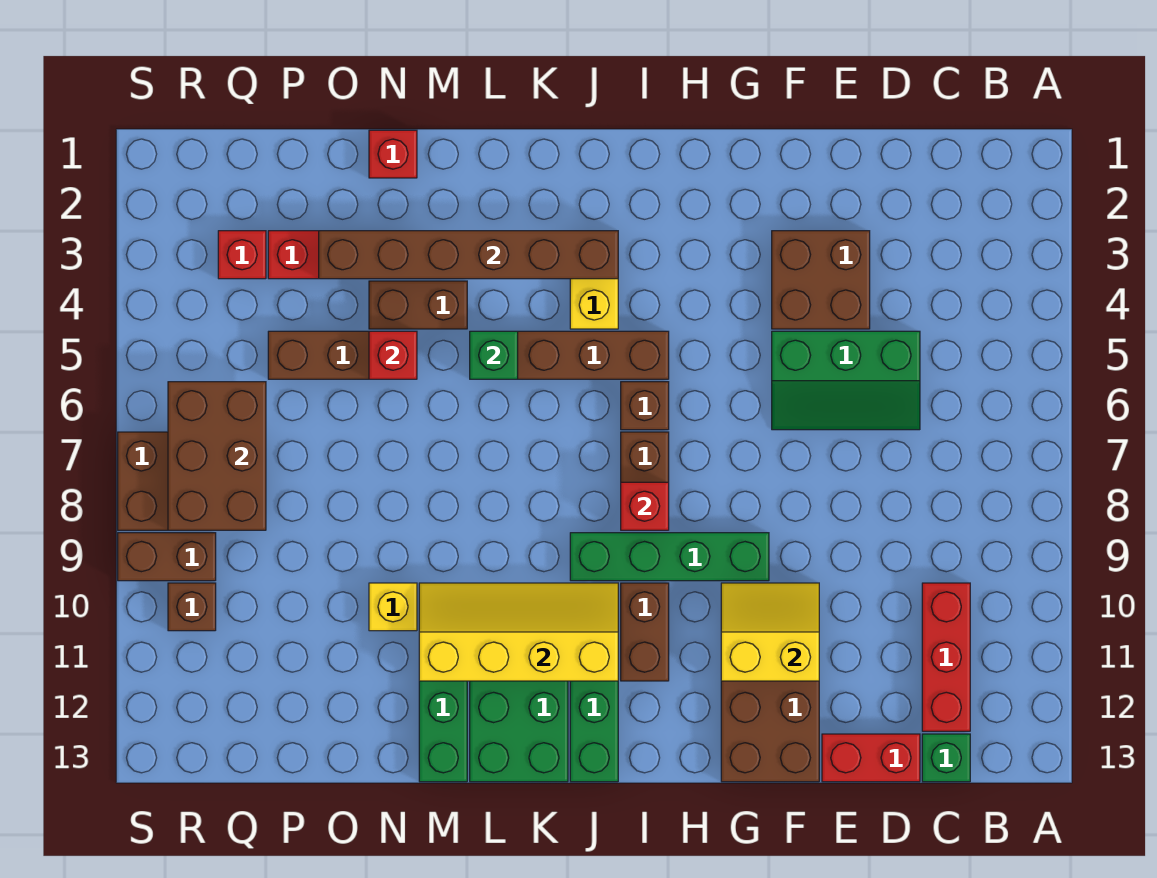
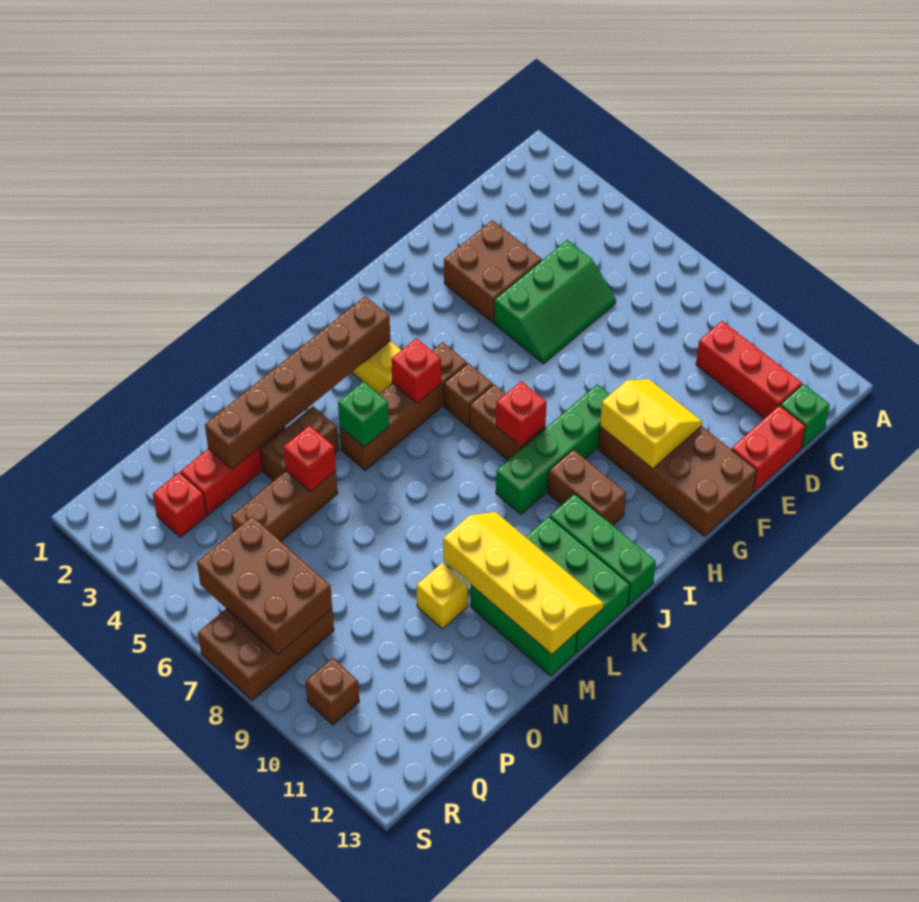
yellow 2x2 slope [721,583,819,681] -> yellow 2x2 slope turned to [600,379,702,469]
yellow 2x4 slope [419,583,618,681] -> yellow 2x4 slope turned to [443,512,604,654]
red 1x1 brick [369,130,417,178] -> red 1x1 brick moved to [391,338,441,403]
brown 1x2 brick [118,533,216,581] -> none

